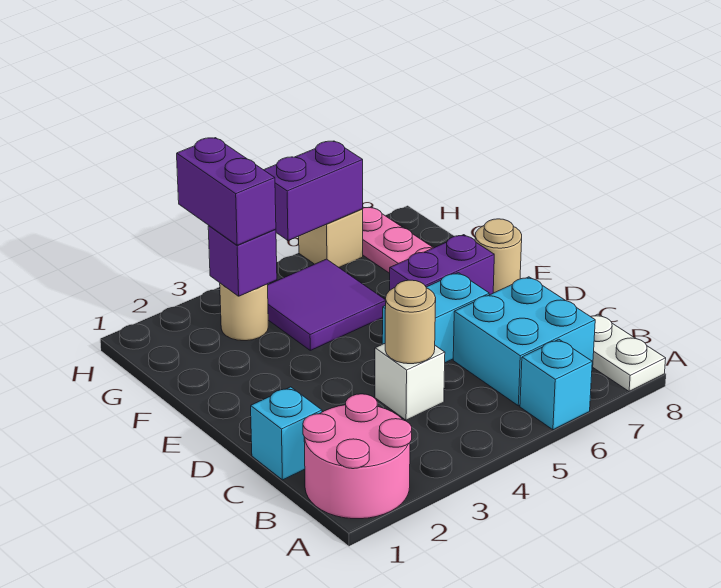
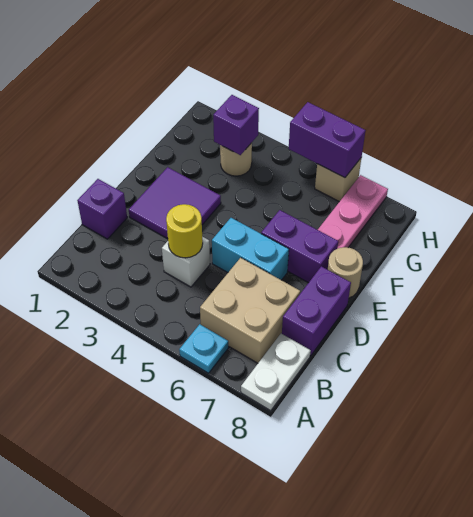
pink 2x2 round brick [303,394,412,519] -> none
cyan 1x1 brick [520,339,592,430] -> cyan 1x1 plate [179,324,228,373]
cyan 2x2 brick [453,277,595,406] -> tan 2x2 brick [200,258,300,363]
cyan 1x1 brick [251,387,322,480] -> purple 1x1 brick [77,179,127,239]
tan 1x1 round brick [385,280,436,364] -> yellow 1x1 round brick [166,204,203,258]
purple 2x2 tile [268,259,386,350] -> purple 2x2 tile moved to [129,167,221,239]
purple 1x2 brick [177,138,276,245] -> purple 1x2 brick moved to [282,266,351,356]

